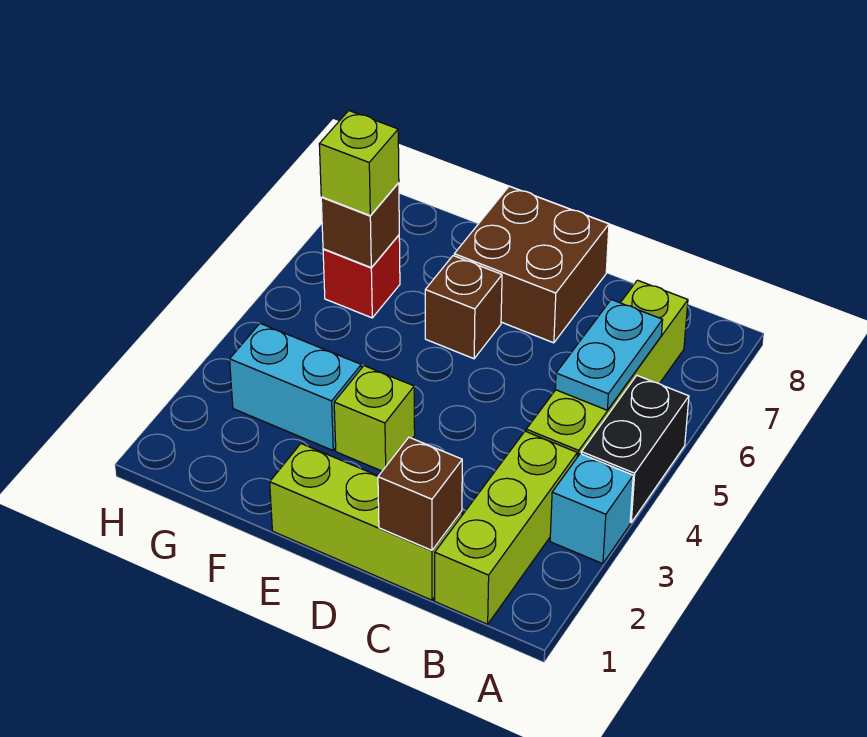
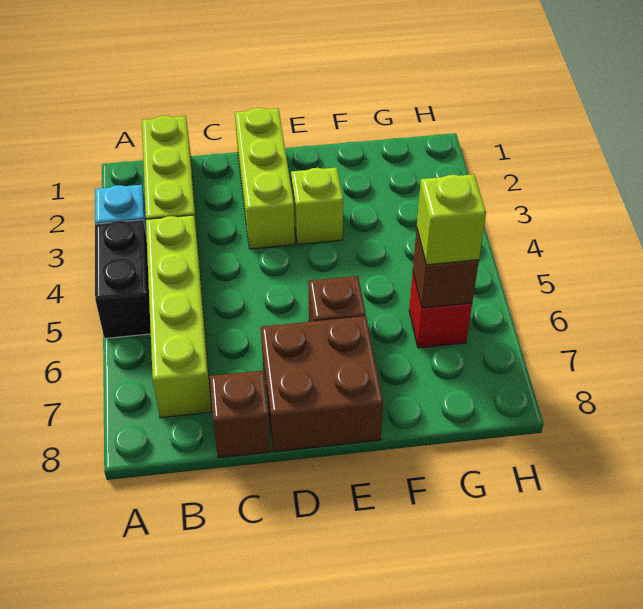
cyan 1x2 plate [555,300,663,410] -> none
lime 1x3 brick [270,444,462,600] -> lime 1x3 brick turned to [235,108,295,249]
brown 1x1 brick [378,437,462,550] -> brown 1x1 brick moved to [210,370,271,458]
cyan 1x2 brick [230,323,361,450] -> none

